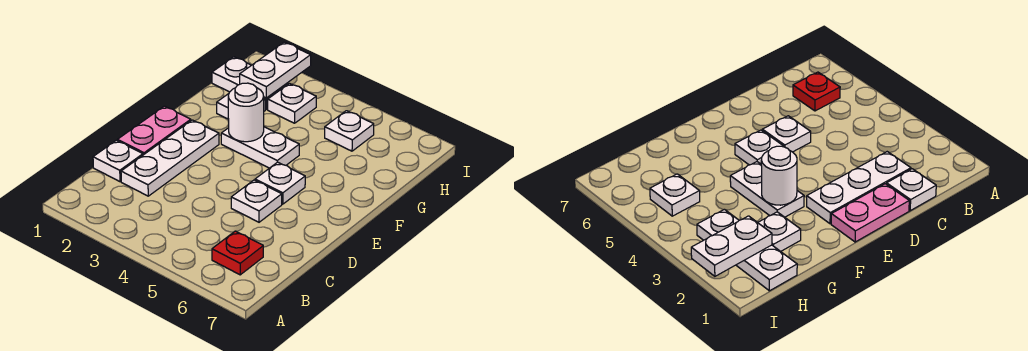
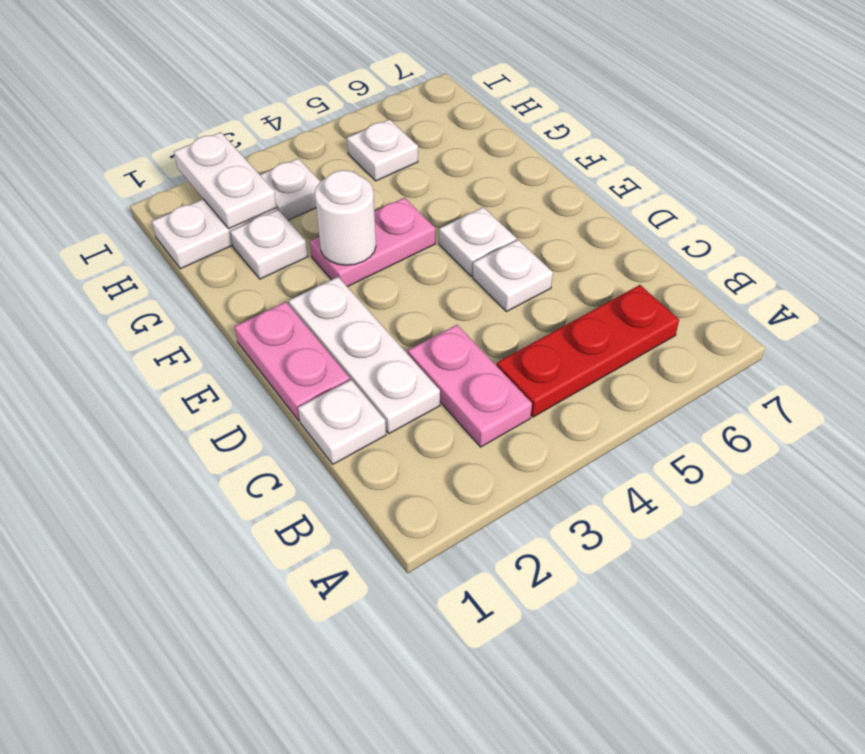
none -> pink 1x2 plate [408,325,532,447]
red 1x1 plate [212,231,263,275] -> red 1x3 plate [497,285,679,417]
white 1x2 plate [221,127,299,168] -> pink 1x2 plate [310,198,435,287]

